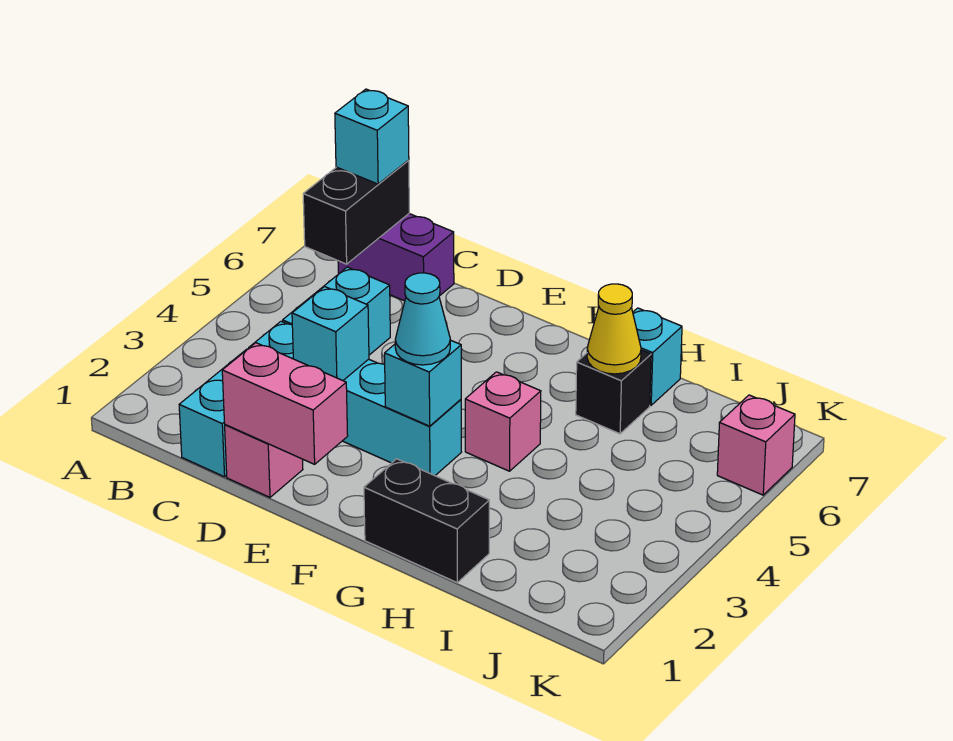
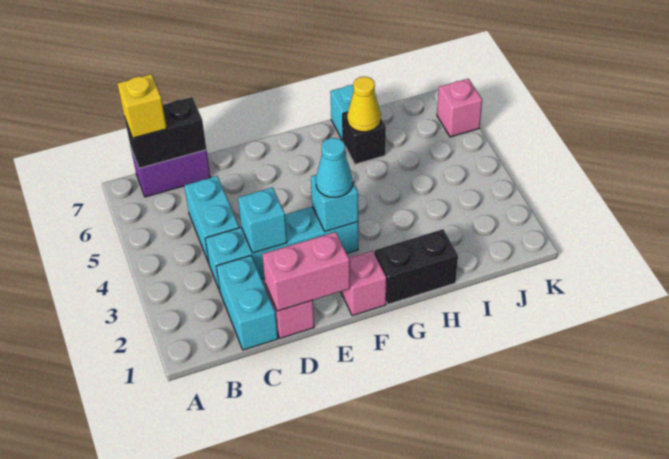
black 1x2 brick [303,160,409,264] -> black 1x2 brick turned to [124,97,206,168]
cyan 1x1 brick [335,89,409,184] -> yellow 1x1 brick [117,74,167,138]
pink 1x1 brick [465,372,541,471] -> pink 1x1 brick moved to [341,251,386,316]

